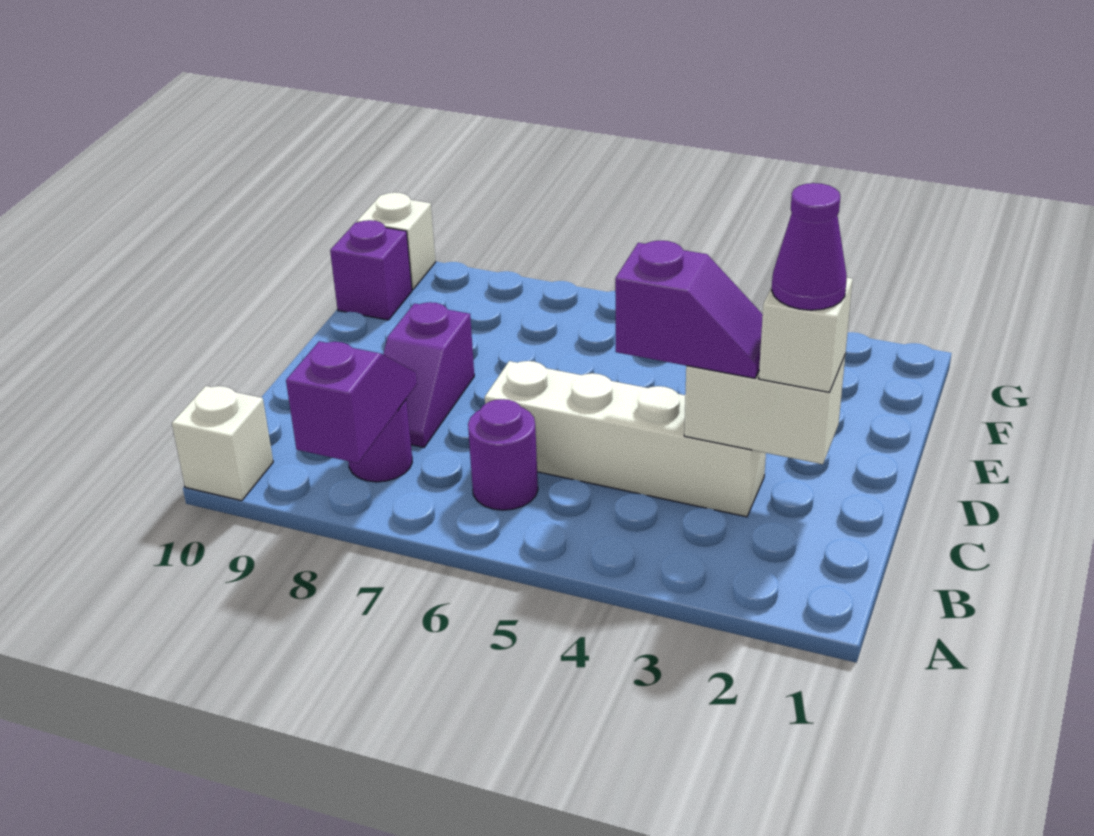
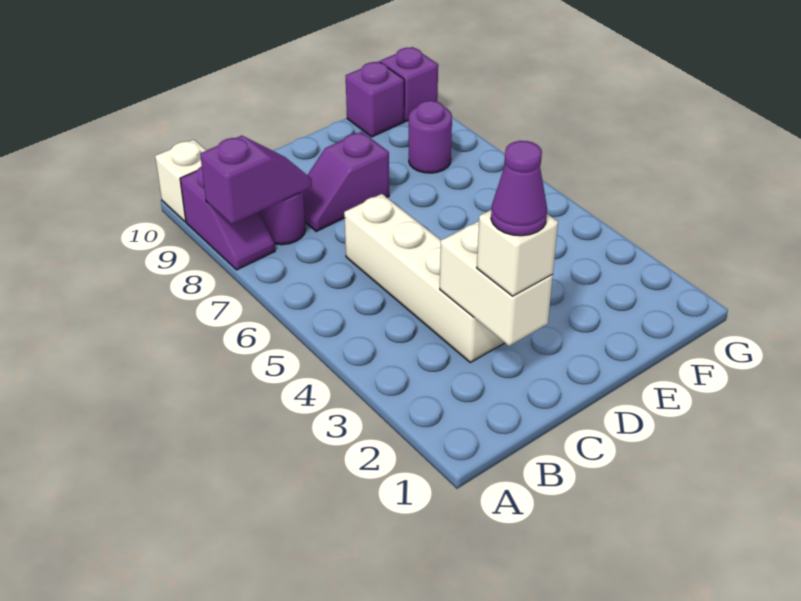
purple 1x1 round brick [468,399,538,510] -> purple 1x1 round brick moved to [409,101,452,173]
purple 1x2 slope [615,241,763,378] -> purple 1x2 slope moved to [180,166,275,270]
white 1x1 brick [357,192,436,290] -> purple 1x1 brick [380,47,438,121]

